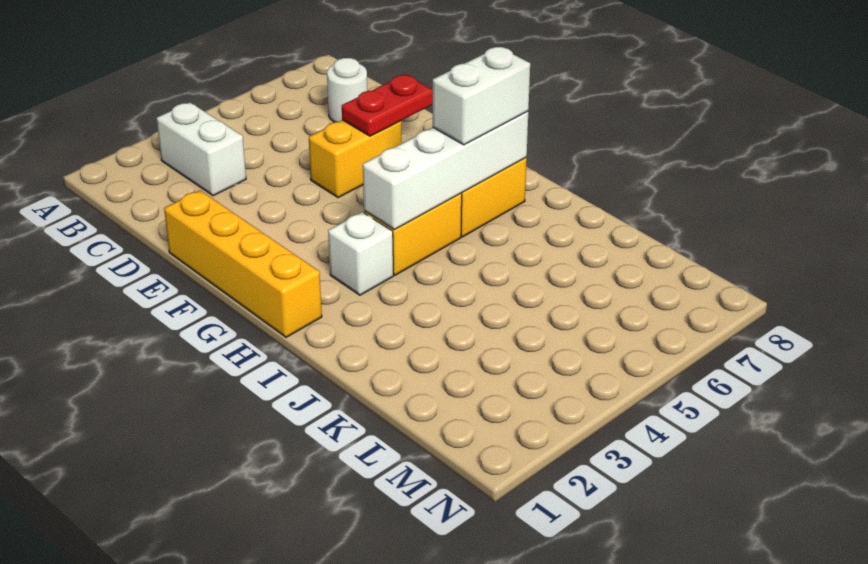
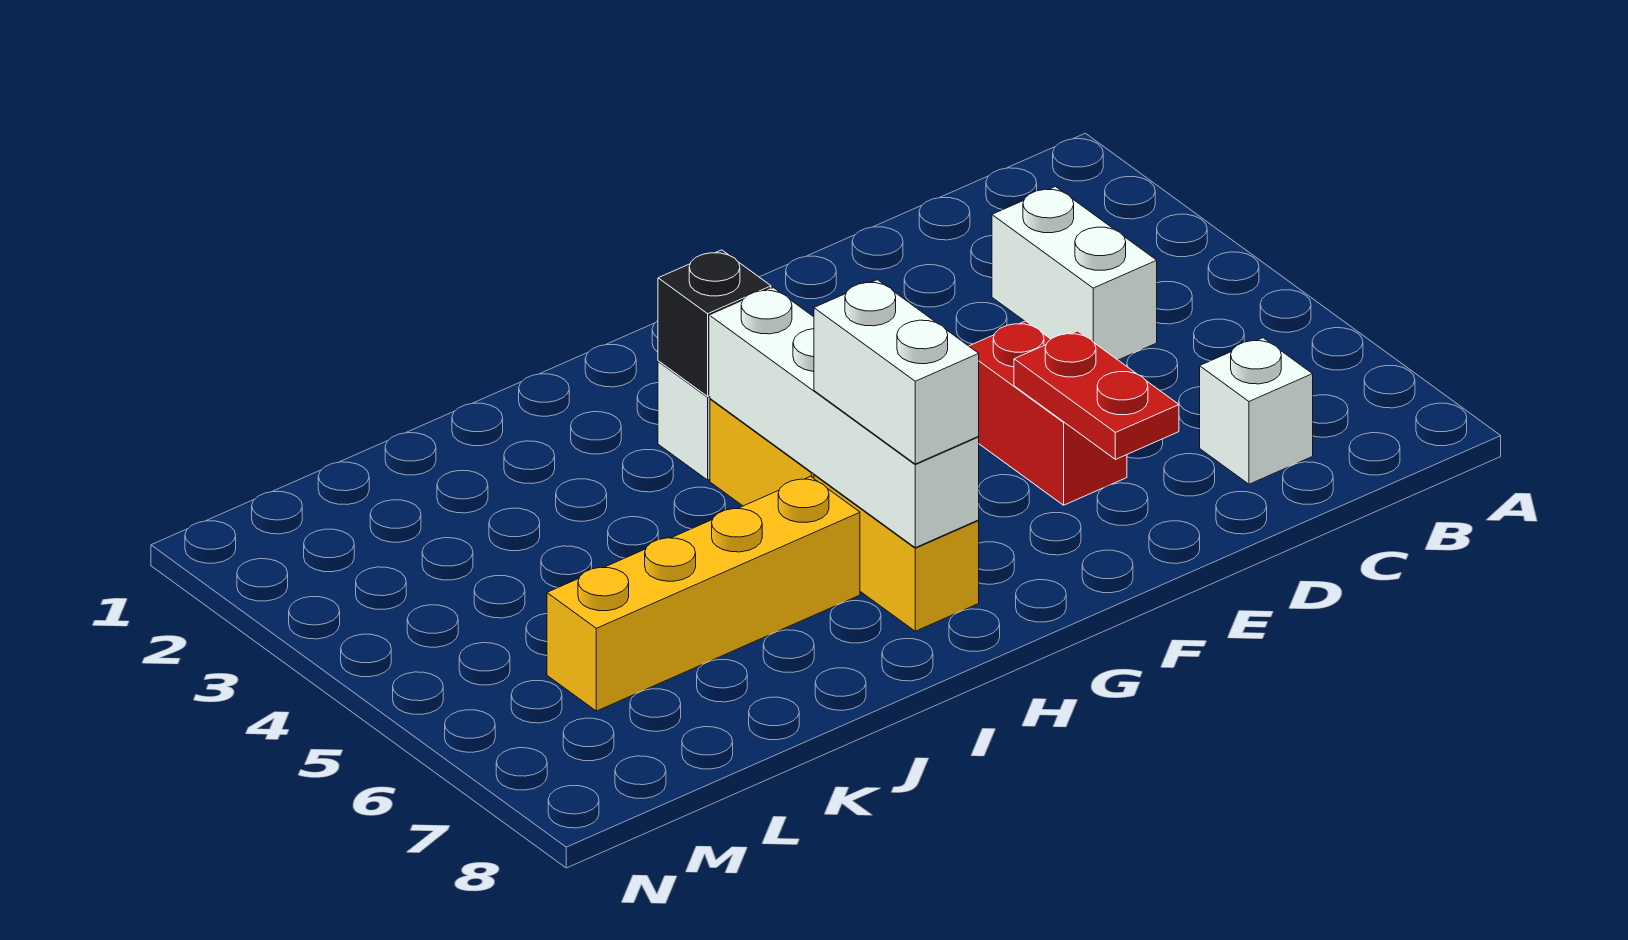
white 1x2 brick [157,102,246,196] -> white 1x2 brick turned to [992,187,1157,360]
white 1x1 round brick [327,58,367,122] -> white 1x1 brick [1200,338,1313,484]
yellow 1x4 brick [164,190,322,337] -> yellow 1x4 brick moved to [547,476,860,711]
yellow 1x2 brick [309,120,402,198] -> red 1x2 brick [969,321,1127,505]
none -> black 1x1 brick [658,250,771,396]

